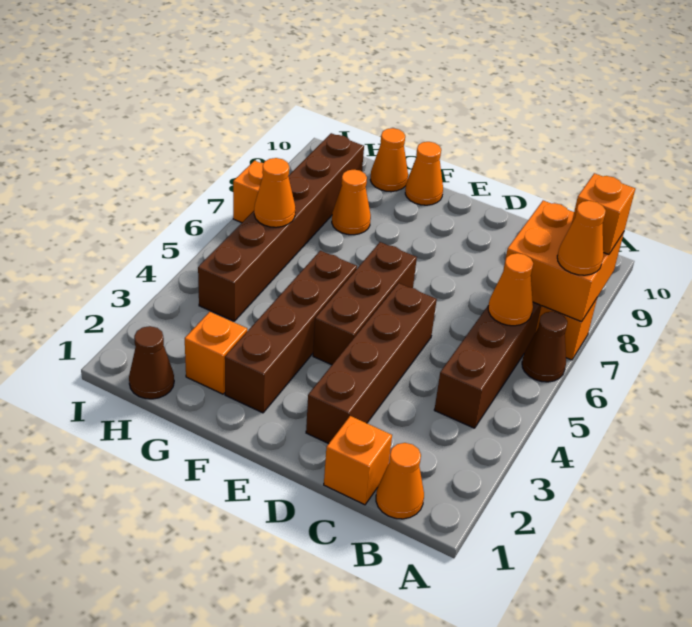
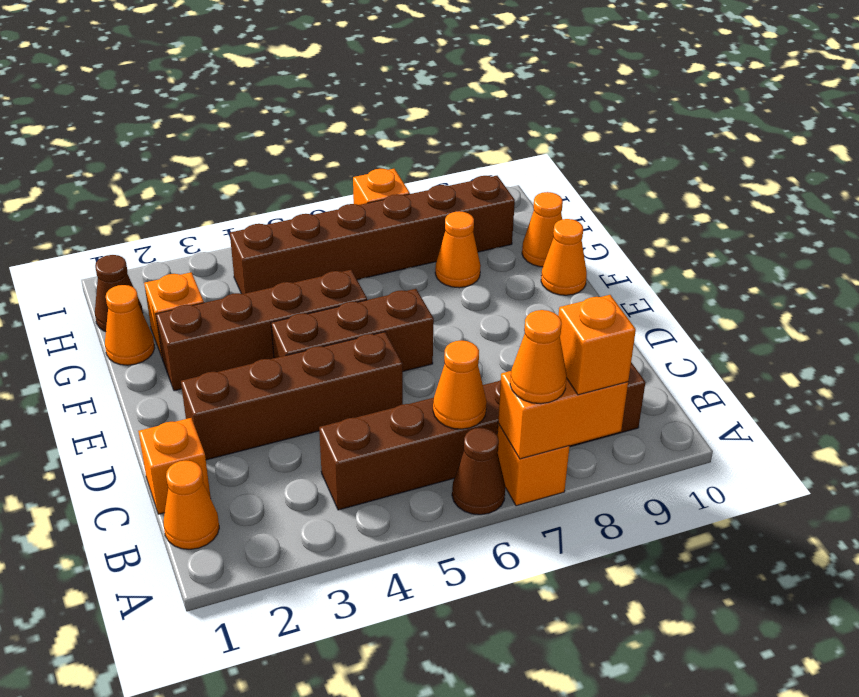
orange 2x2 brick [503,200,624,322] -> orange 1x2 brick [498,371,628,459]
orange 1x1 cone [254,158,295,227] -> orange 1x1 cone moved to [105,285,155,365]

